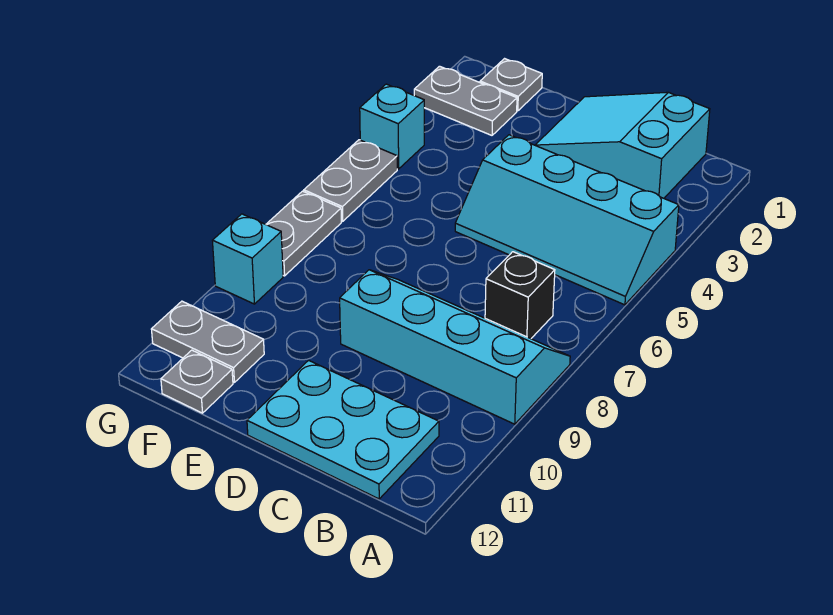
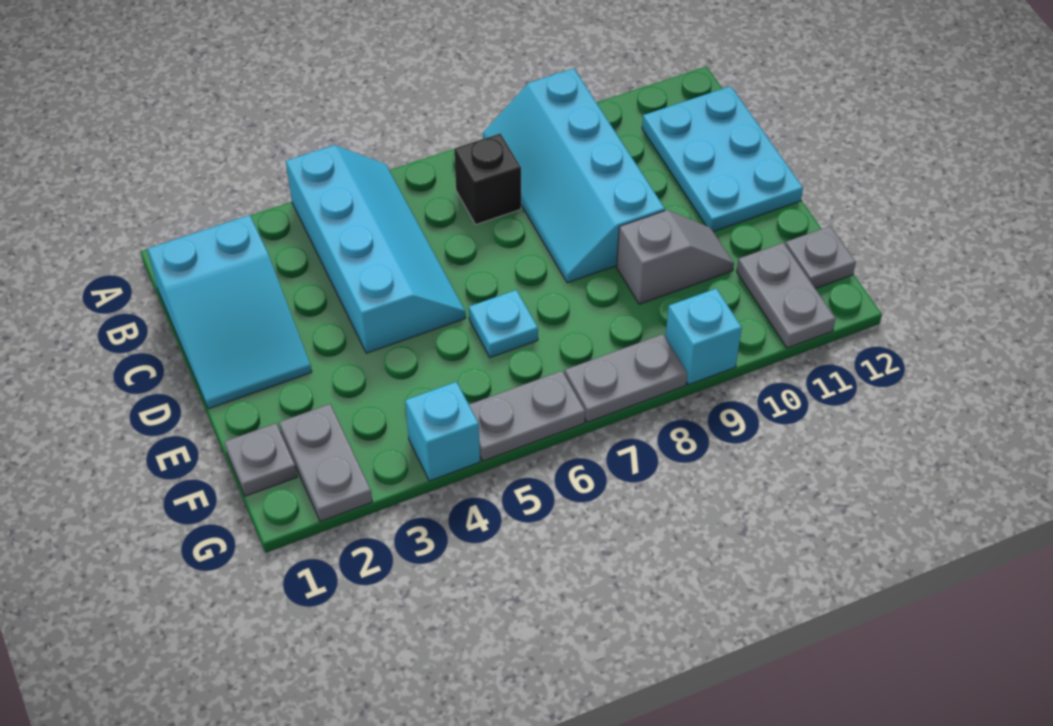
none -> cyan 1x1 plate [469,290,538,357]
none -> grey 1x2 slope [617,210,734,304]

